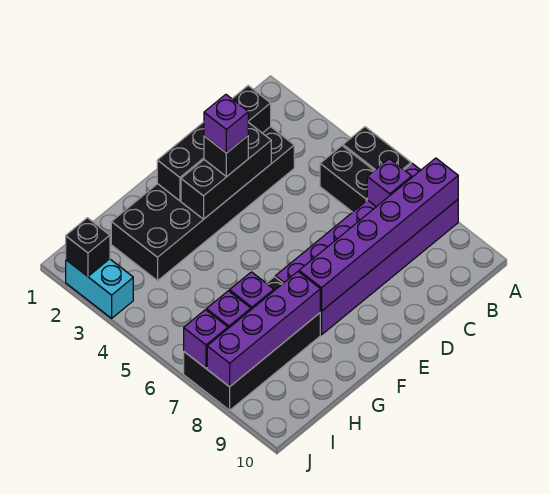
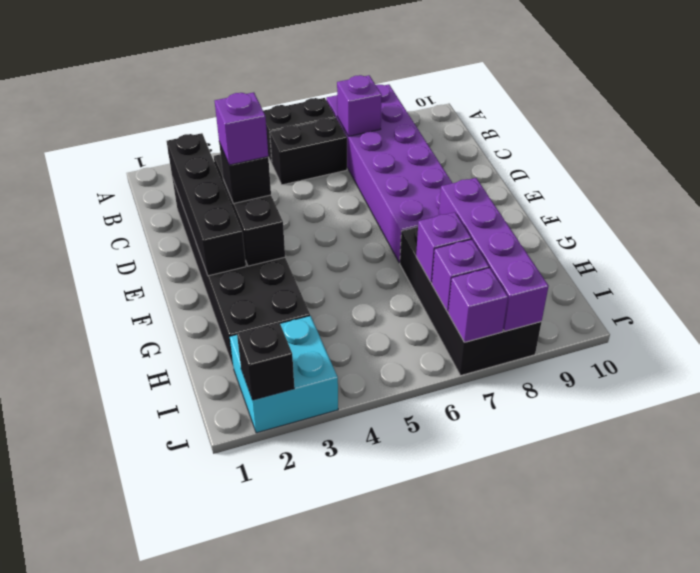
purple 1x6 brick [299,158,458,311] -> none
cyan 1x2 brick [66,259,133,318] -> cyan 2x2 brick [230,316,338,433]

